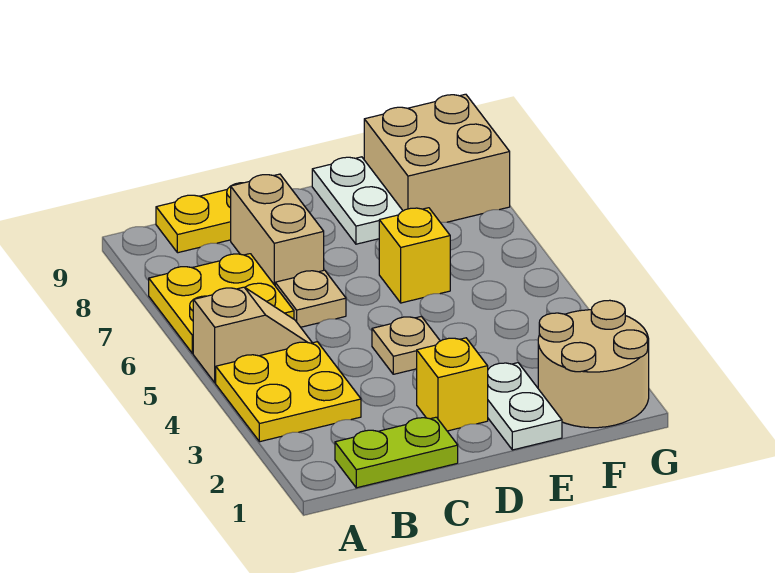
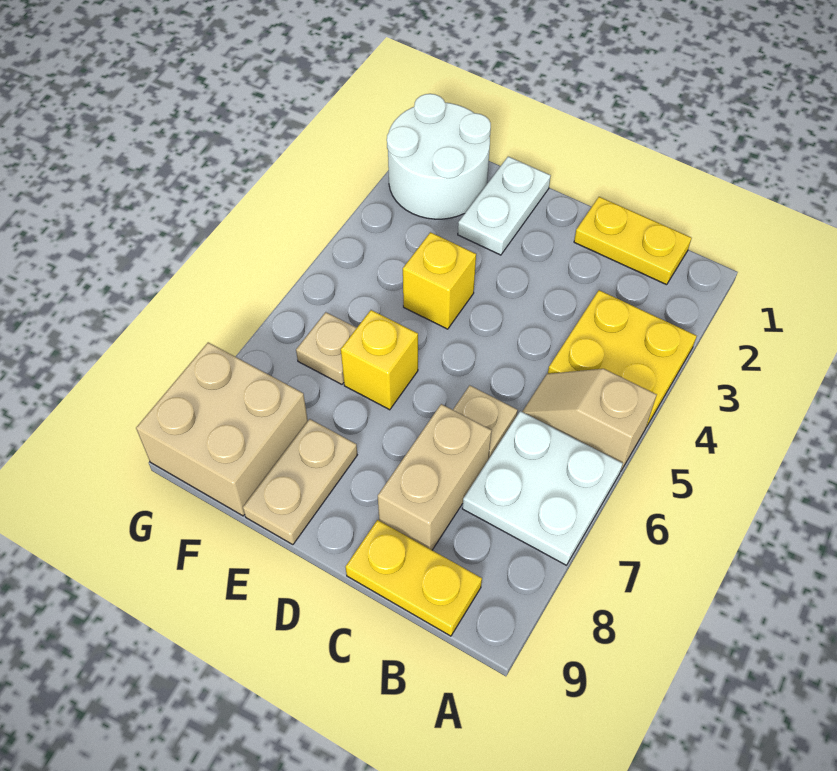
yellow 2x2 plate [149,254,294,353] -> white 2x2 plate [462,411,623,565]
lime 1x2 plate [335,417,458,488] -> yellow 1x2 plate [574,197,691,285]
yellow 1x1 brick [417,338,488,431] -> yellow 1x1 brick moved to [403,232,476,329]
tan 1x1 plate [372,316,440,374] -> tan 1x1 plate moved to [296,312,356,384]
white 1x2 plate [312,157,403,244] -> tan 1x2 plate [243,419,357,545]
tan 2x2 round brick [538,300,649,428] -> white 2x2 round brick [387,94,491,219]

